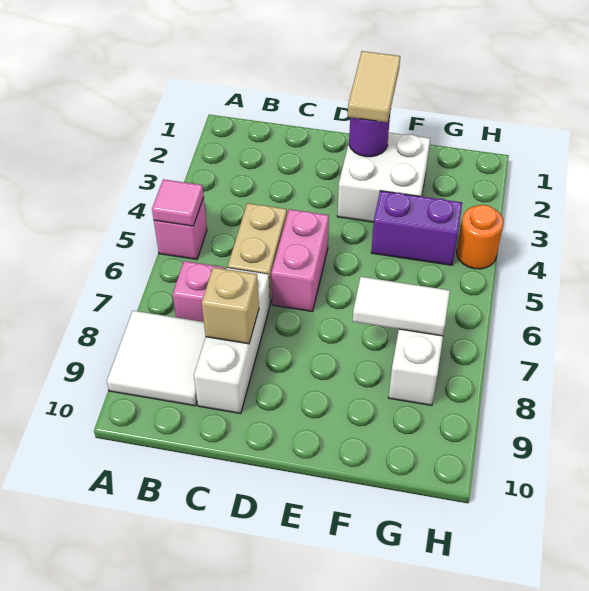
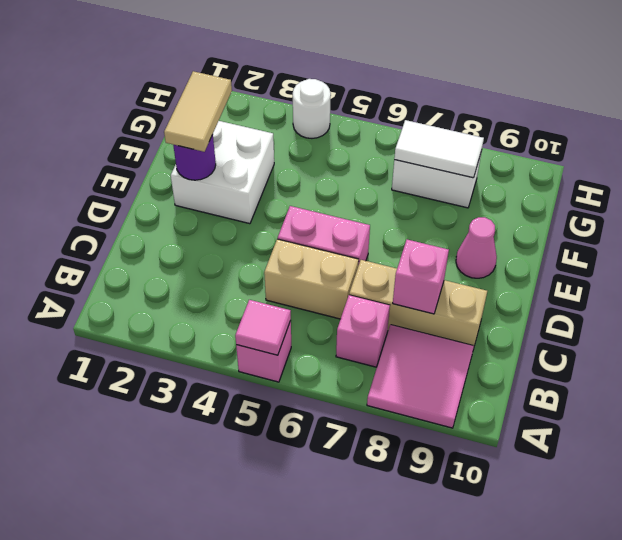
white 2x2 tile [107,311,206,406] -> pink 2x2 tile [367,325,474,428]
white 1x3 brick [194,268,270,414] -> tan 1x3 brick [349,260,487,346]
tan 1x1 brick [202,267,259,344] -> pink 1x1 brick [393,240,449,314]
tan 1x2 tile [348,51,400,122] -> tan 1x2 tile turned to [164,71,232,152]
none -> pink 1x1 cone [456,217,497,278]
purple 1x2 brick [371,191,462,265] -> none
white 1x2 tile [353,277,450,336] -> white 1x2 tile turned to [394,120,484,178]
orange 1x1 round brick [457,205,504,269] -> white 1x1 round brick [293,79,331,138]

